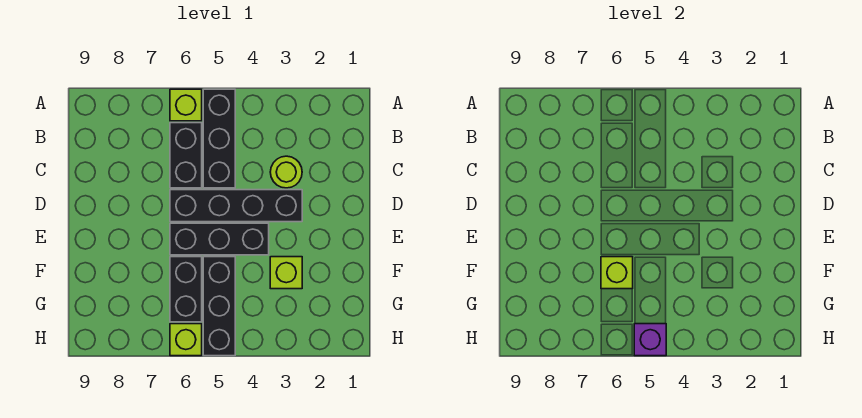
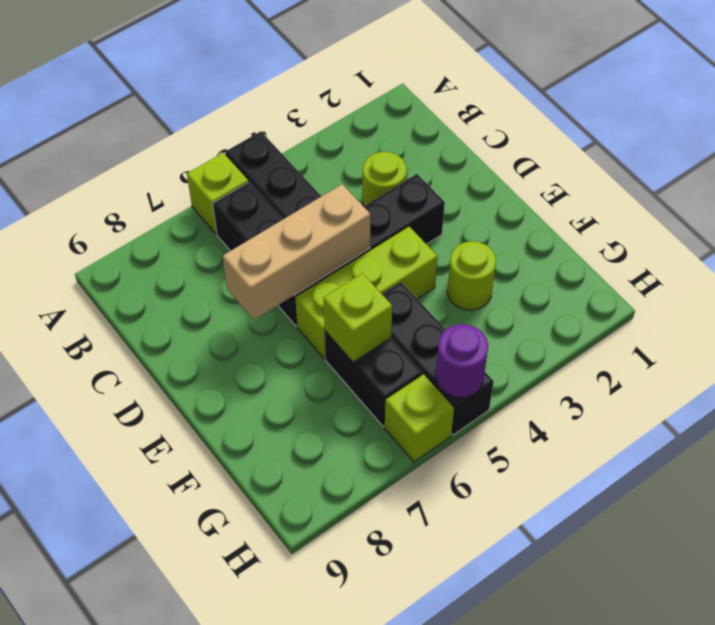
none -> tan 1x3 brick [223,184,370,320]
black 1x3 brick [170,223,269,255] -> lime 1x3 brick [295,227,438,359]
lime 1x1 brick [270,257,302,289] -> lime 1x1 round brick [447,241,496,310]
purple 1x1 brick [634,324,666,356] -> purple 1x1 round brick [436,324,488,398]

